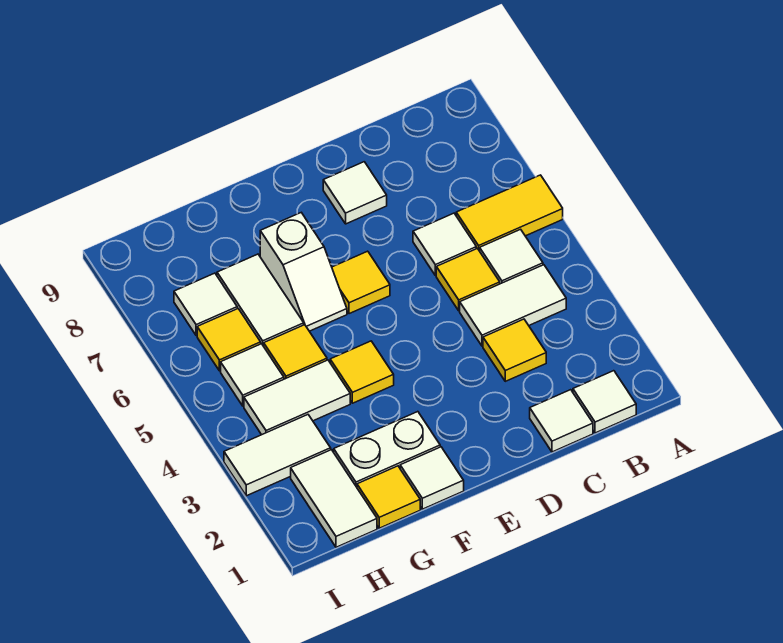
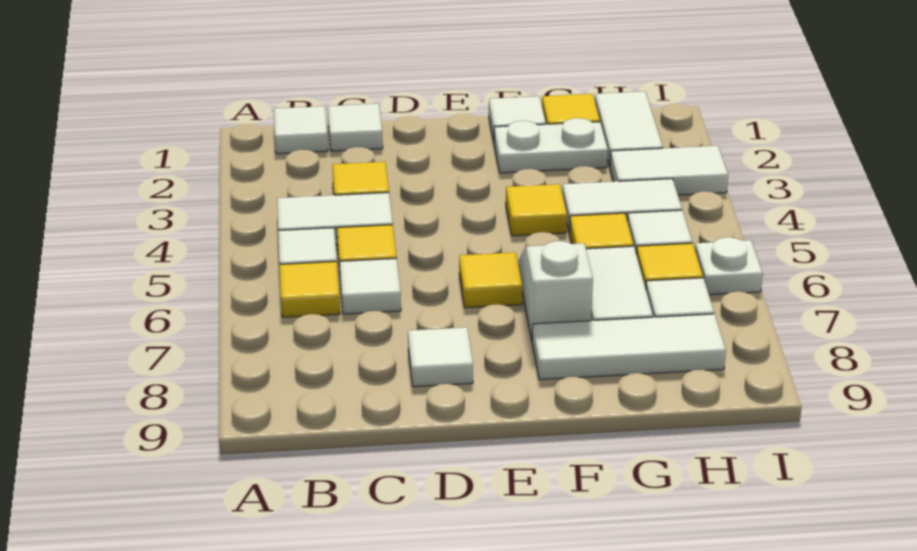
yellow 1x2 tile [456,175,563,251] -> yellow 1x1 tile [280,262,340,317]
none -> white 1x3 tile [532,314,726,380]
none -> white 1x1 plate [695,237,763,295]

